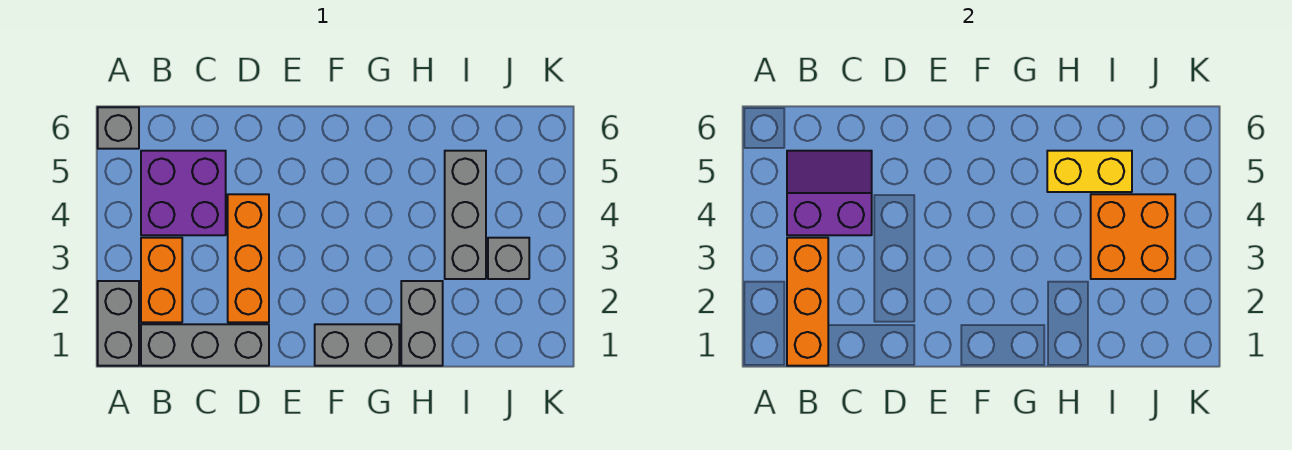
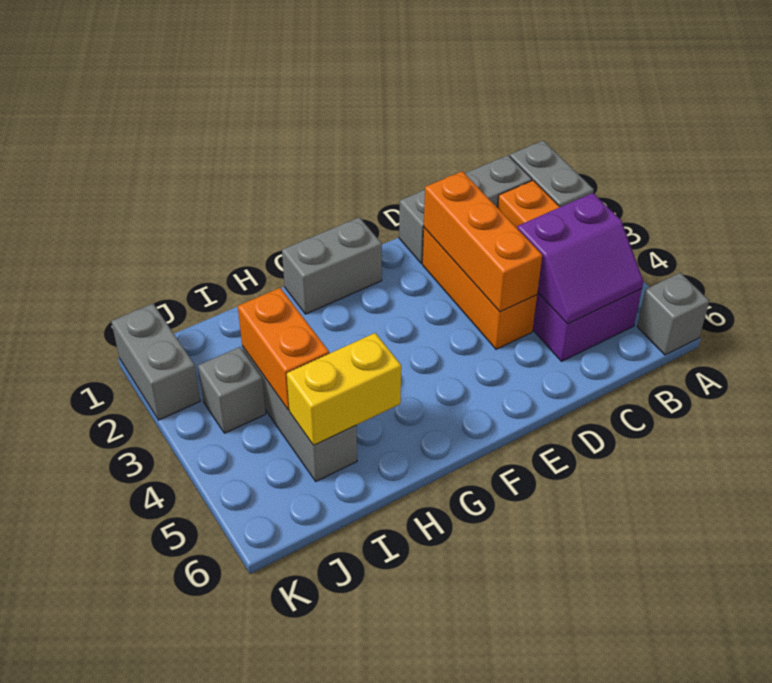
orange 1x3 brick [787,238,828,366] -> orange 1x3 brick moved to [424,171,542,312]
grey 1x2 brick [401,281,443,366] -> grey 1x2 brick moved to [111,304,200,420]
orange 2x2 brick [1091,194,1175,279] -> orange 1x2 brick [238,288,329,410]

